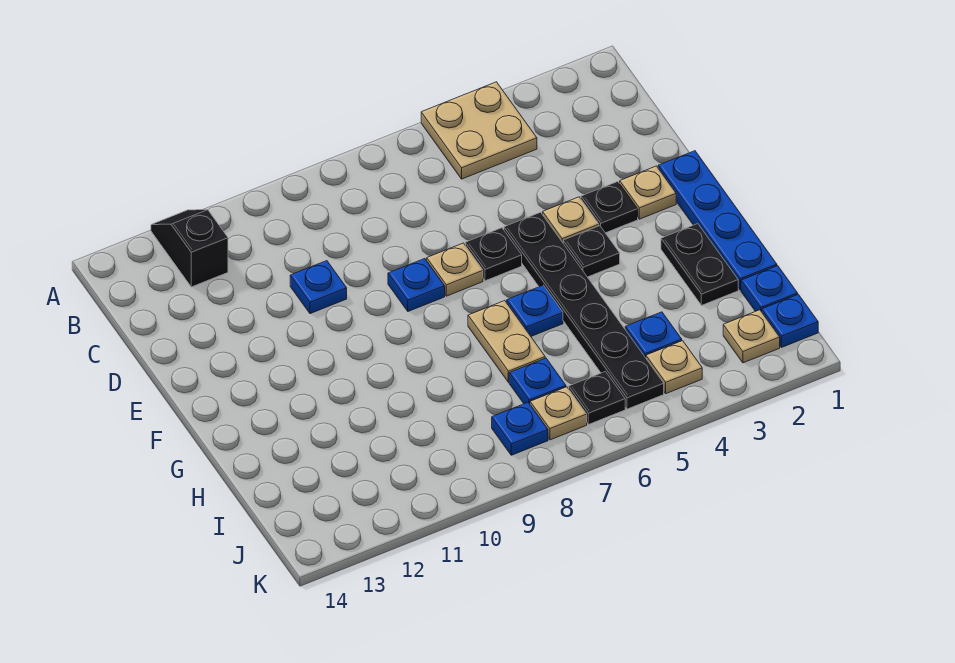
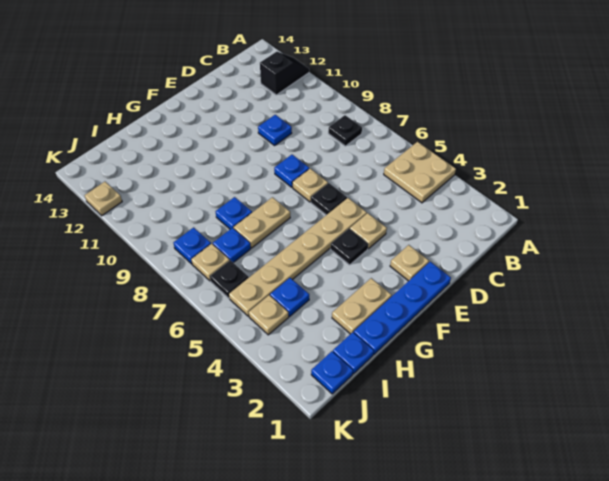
black 1x1 plate [581,182,638,233] -> black 1x1 plate moved to [328,115,362,146]
black 1x6 plate [504,212,664,409] -> tan 1x6 plate [229,198,367,316]
black 1x2 plate [661,224,738,305] -> tan 1x2 plate [332,278,391,334]
blue 1x1 plate [507,285,563,336] -> blue 1x1 plate moved to [216,197,252,229]
tan 1x1 plate [723,310,780,363] -> tan 1x1 plate moved to [85,182,122,216]

